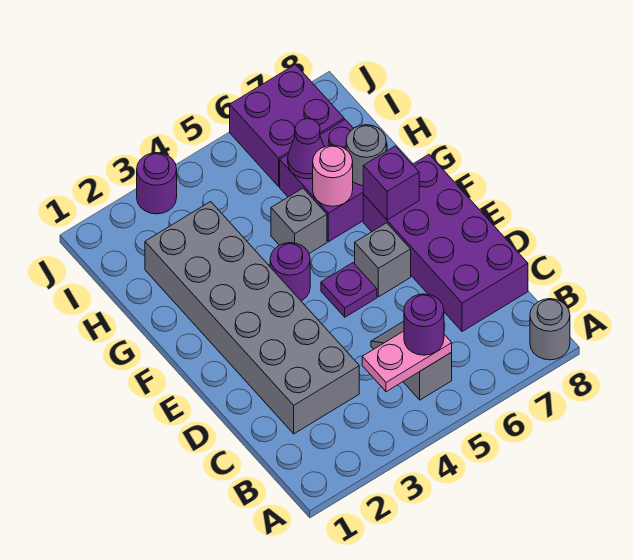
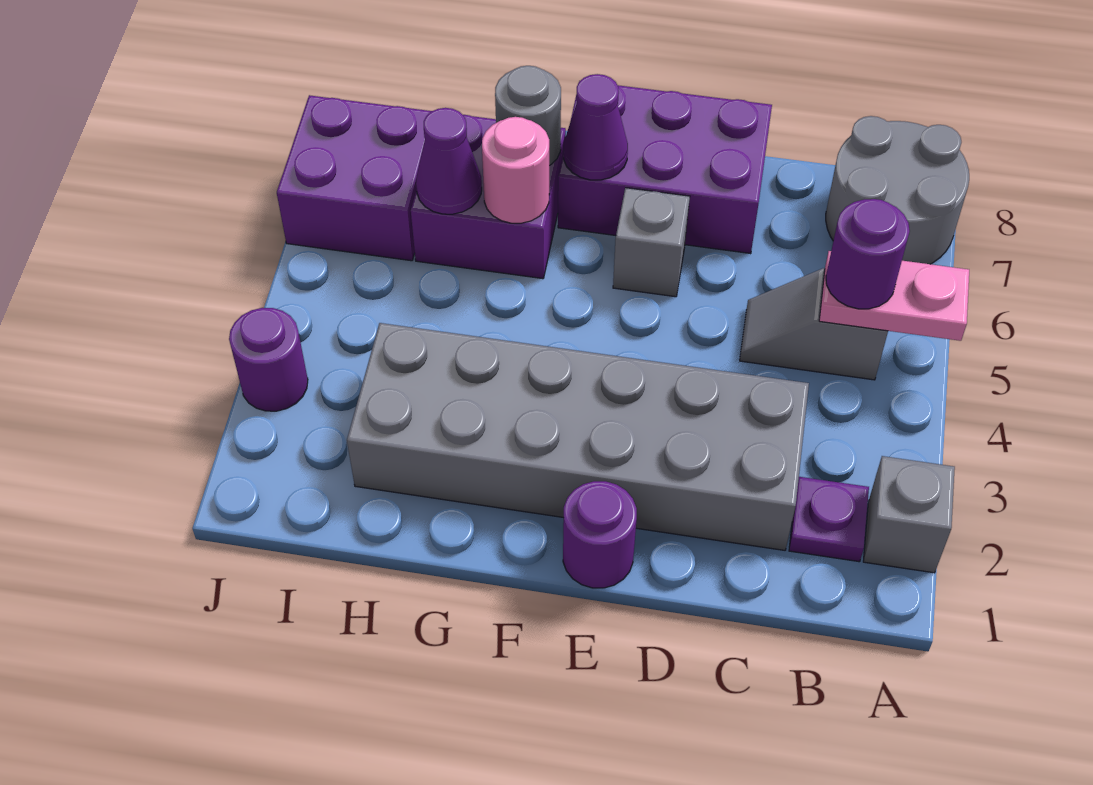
grey 1x1 round brick [530,299,570,360] -> grey 2x2 round brick [826,116,969,264]
pink 1x2 plate [362,331,452,392] -> pink 1x2 plate turned to [819,251,969,341]
purple 2x4 brick [363,155,528,332] -> purple 2x3 brick [558,81,772,254]
purple 1x1 plate [321,263,377,317] -> purple 1x1 plate moved to [789,477,869,562]
purple 1x1 round brick [270,243,310,301] -> purple 1x1 round brick moved to [563,481,637,588]
purple 1x1 brick [363,146,419,220] -> purple 1x1 cone [564,74,628,180]
grey 1x1 brick [271,188,327,253] -> grey 1x1 brick moved to [863,456,955,573]

